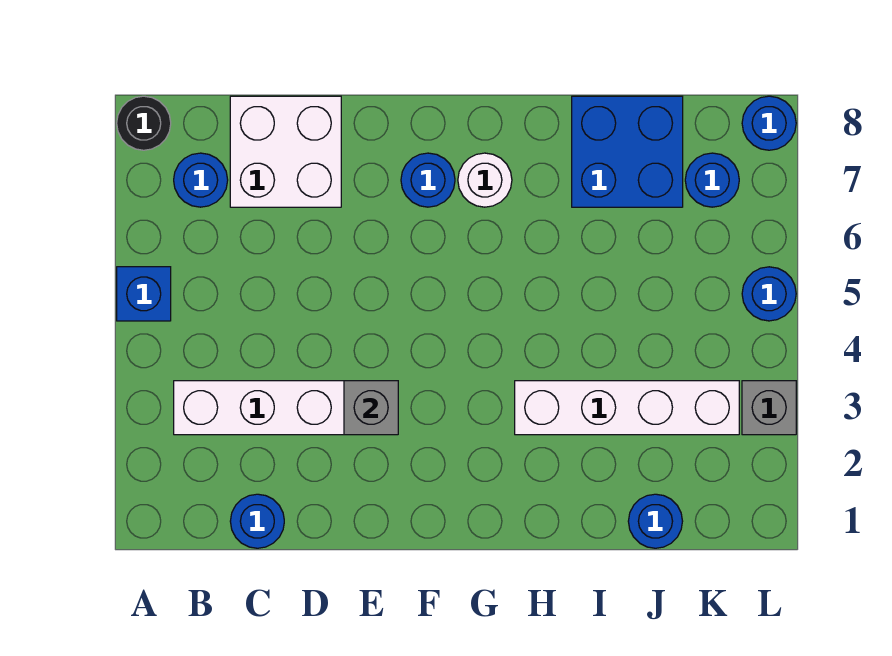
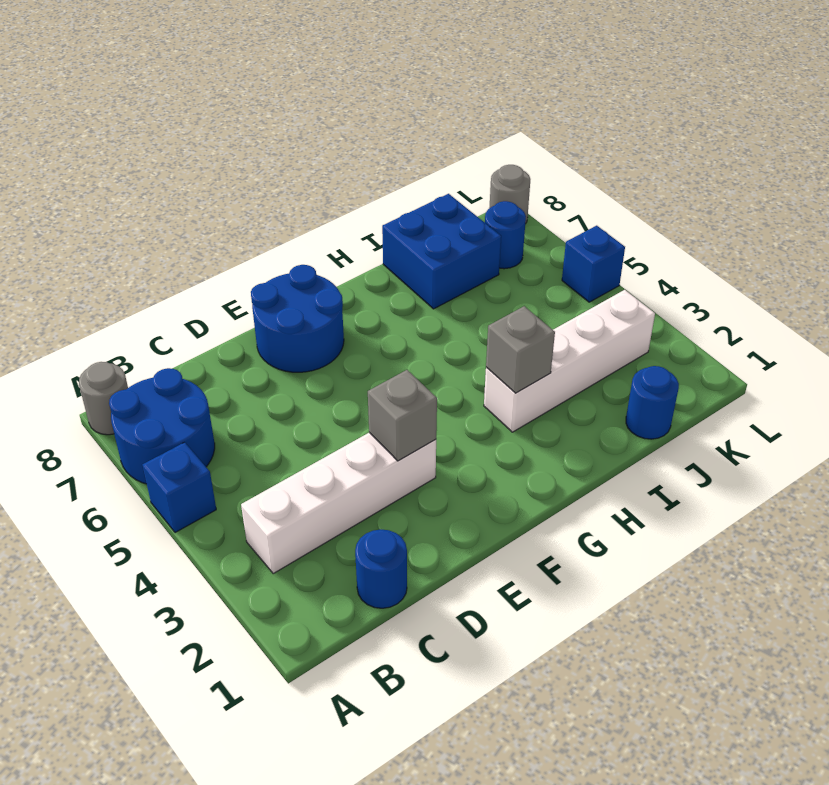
black 1x1 round brick [117,96,171,150] -> grey 1x1 round brick [79,362,128,435]
blue 1x1 round brick [174,153,228,207] -> blue 2x2 round brick [109,368,215,484]
white 2x2 brick [230,96,341,207] -> none
blue 1x1 round brick [401,153,455,207] -> blue 2x2 round brick [251,265,344,372]
white 1x1 round brick [458,153,512,207] -> none
grey 1x1 brick [742,381,796,435] -> grey 1x1 brick moved to [486,306,555,393]
blue 1x1 round brick [742,267,796,321] -> blue 1x1 brick [562,226,625,302]
blue 1x1 round brick [742,96,796,150] -> grey 1x1 round brick [489,165,530,224]

